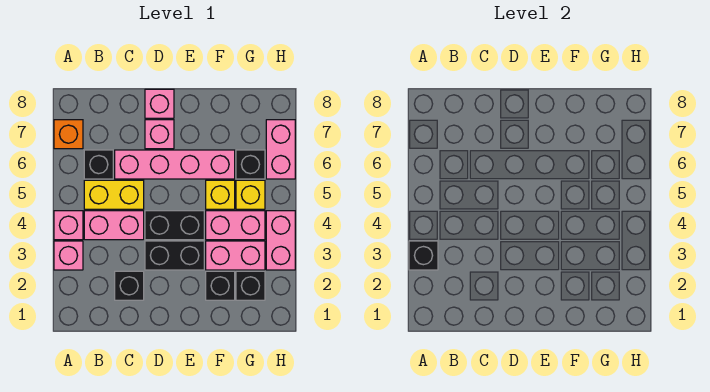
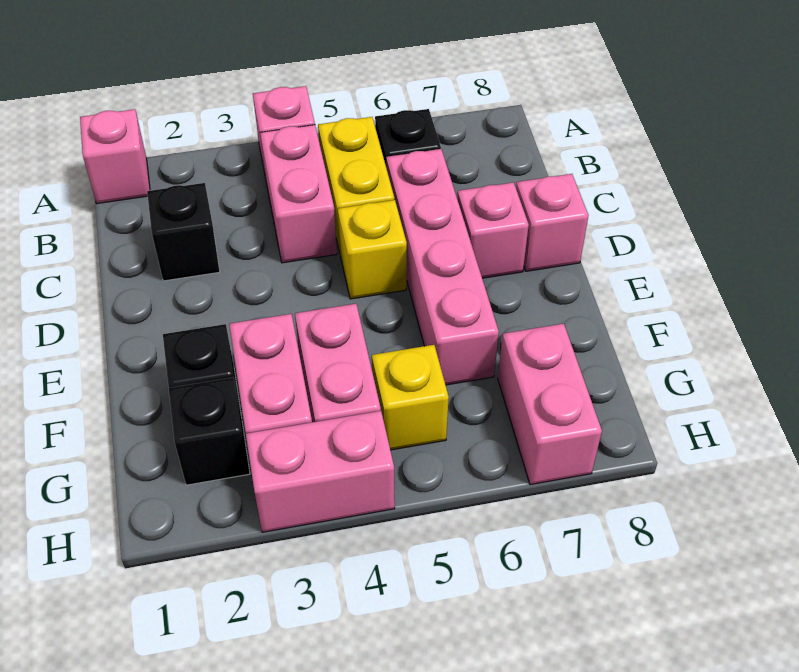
pink 1x1 brick [54,241,83,270] -> pink 1x1 brick moved to [80,109,150,203]
black 1x1 brick [409,241,438,270] -> none
orange 1x1 brick [54,120,83,149] -> none
black 1x2 brick [145,241,204,270] -> none
black 1x2 brick [145,211,204,240] -> none
yellow 1x1 brick [206,180,235,209] -> yellow 1x1 brick moved to [338,200,407,299]
black 1x1 brick [236,150,265,179] -> none
pink 1x2 brick [266,120,295,179] -> pink 1x2 brick turned to [498,324,602,485]

